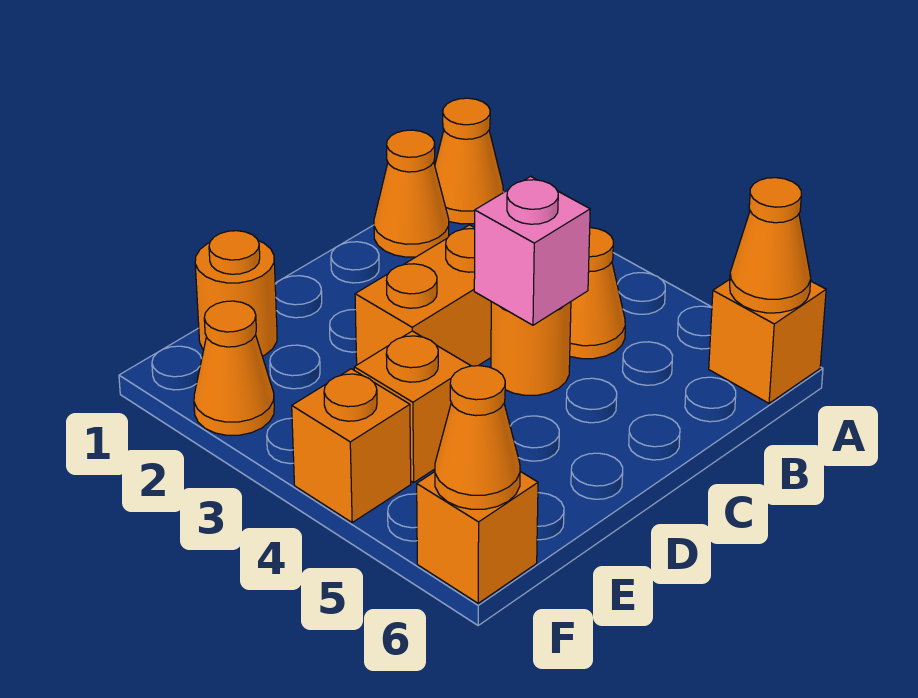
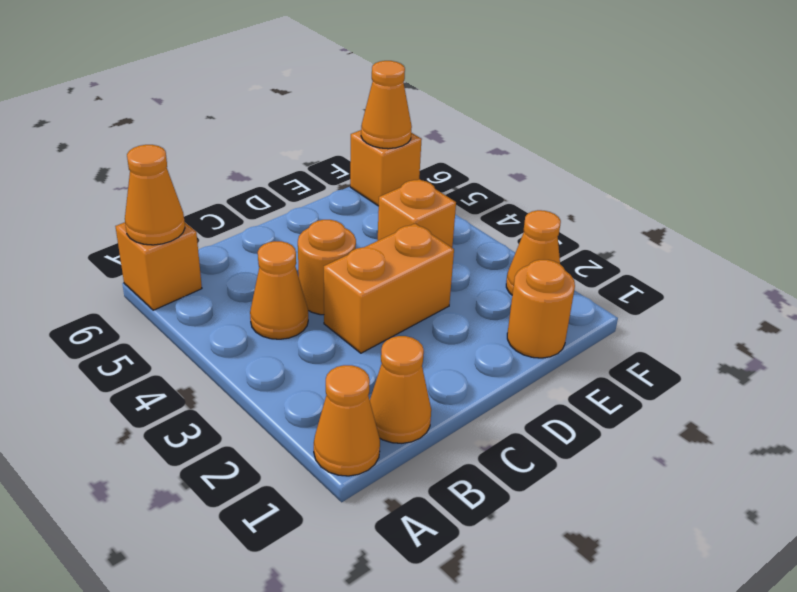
pink 1x1 brick [474,176,590,325] -> none
orange 1x1 brick [292,369,411,522] -> none

